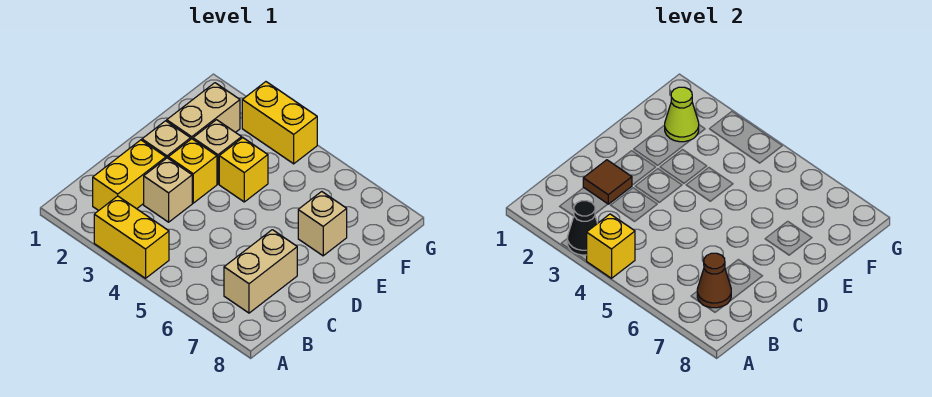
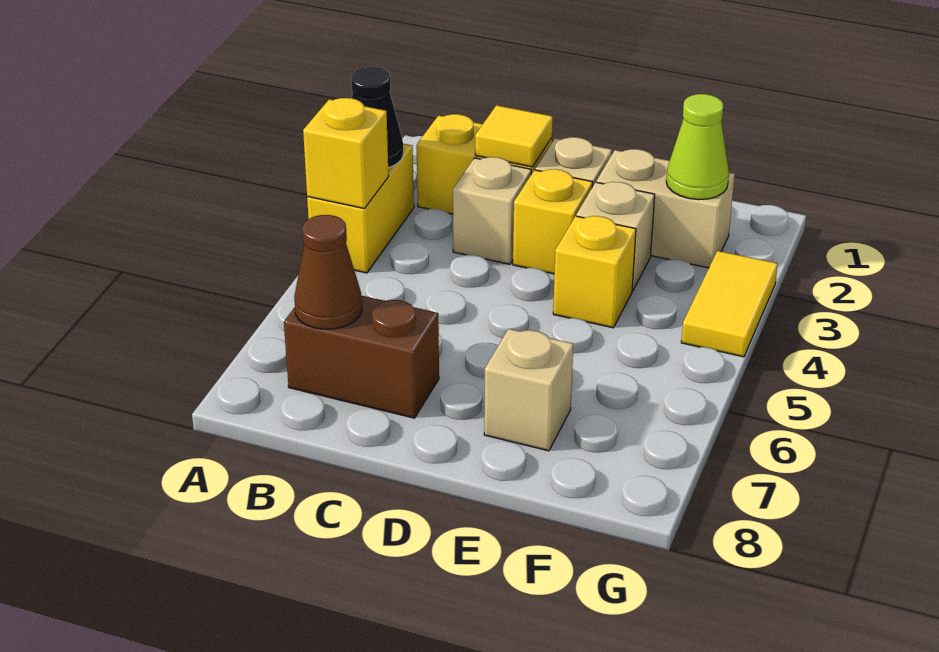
tan 1x2 brick [224,230,297,313] -> brown 1x2 brick [284,296,439,418]
brown 1x1 tile [583,160,632,204] -> yellow 1x1 tile [475,105,553,167]
yellow 1x2 brick [242,82,317,164] -> yellow 1x2 tile [681,251,778,357]

